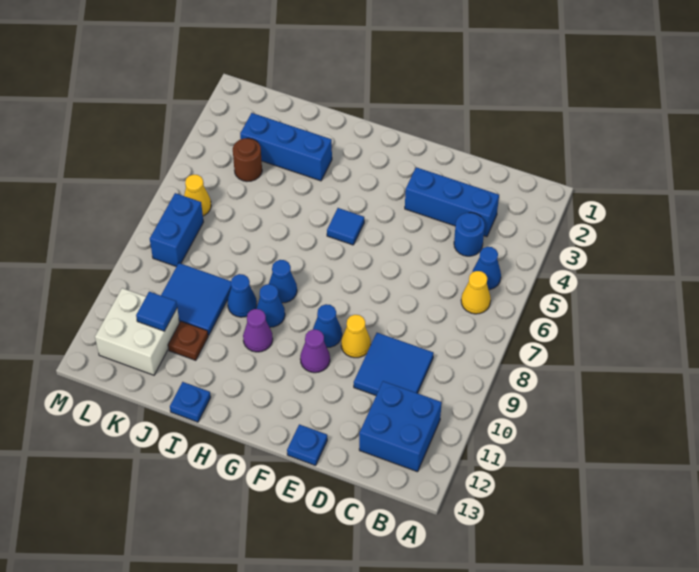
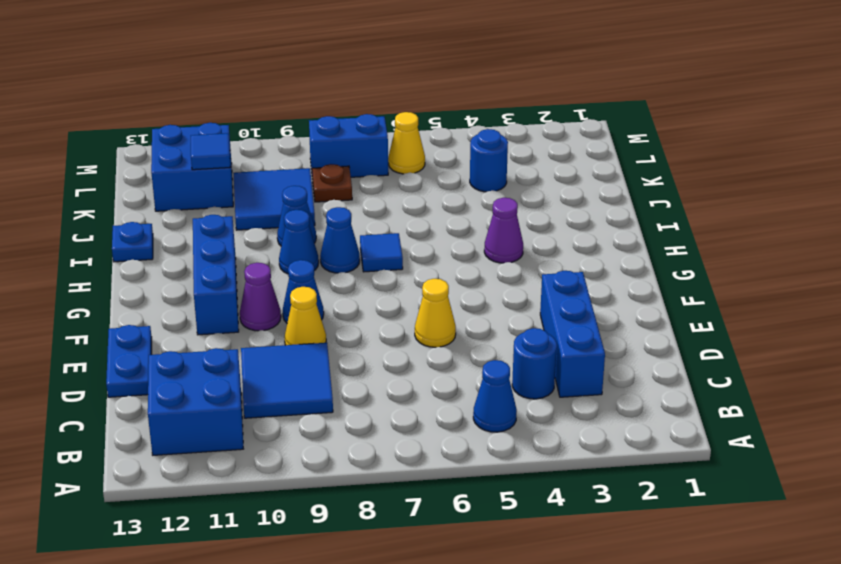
yellow 1x1 cone [461,271,491,314] -> yellow 1x1 cone moved to [415,279,456,347]
blue 1x1 plate [287,424,327,466] -> blue 1x2 plate [106,325,152,397]
blue 1x1 tile [327,208,364,245] -> blue 1x1 tile moved to [360,233,403,272]
purple 1x1 cone [243,309,273,352] -> purple 1x1 cone moved to [484,198,523,263]
blue 1x3 brick [240,113,332,181] -> blue 1x3 brick moved to [193,215,239,335]
brown 1x1 plate [168,321,208,360] -> brown 1x1 plate moved to [312,164,352,202]
brown 1x1 round brick [233,138,262,181] -> blue 1x1 round brick [470,129,508,192]
white 2x2 brick [95,288,180,375] -> blue 2x2 brick [151,123,233,211]

